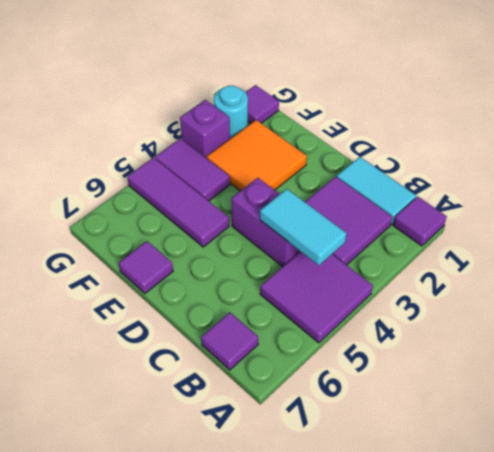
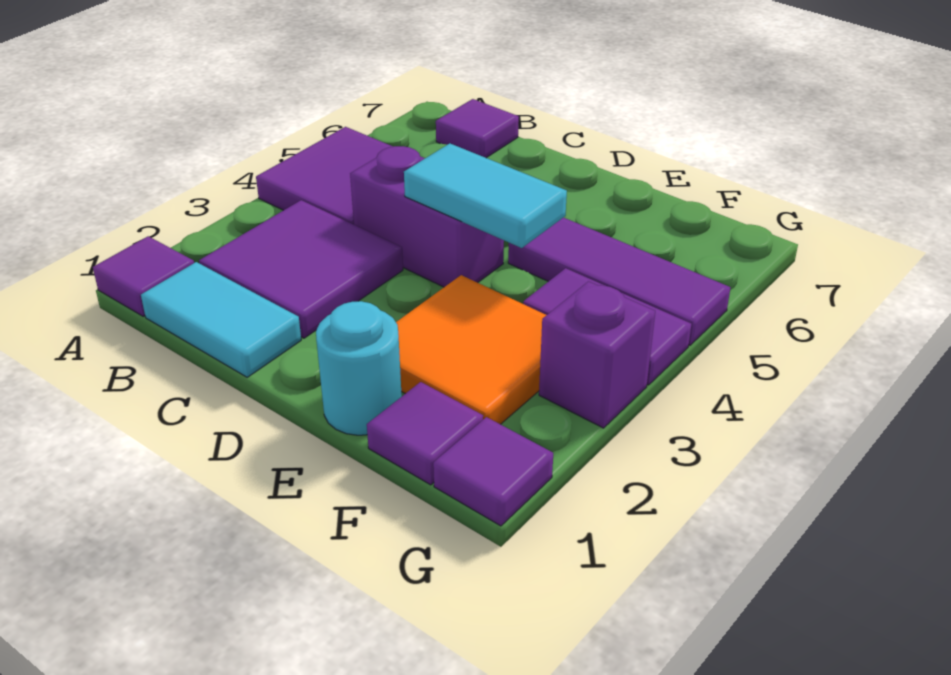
cyan 1x2 tile [260,189,347,265] -> cyan 1x2 tile moved to [404,143,567,248]
purple 1x1 tile [118,241,173,293] -> purple 1x1 tile moved to [367,382,483,485]
cyan 1x1 round brick [214,86,248,139] -> cyan 1x1 round brick moved to [316,301,402,435]

